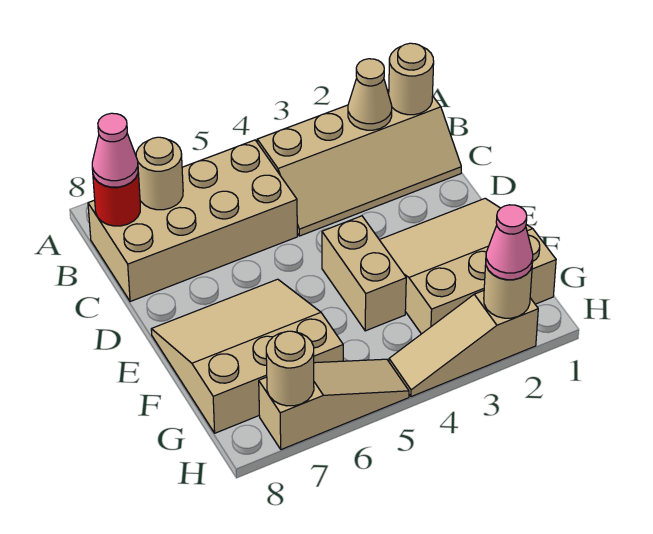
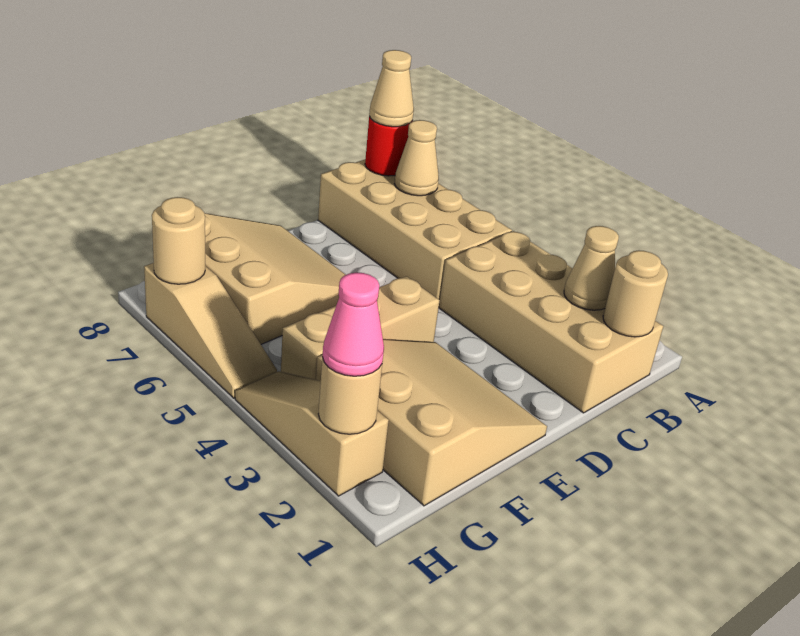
tan 2x4 slope [257,90,461,236] -> tan 2x4 brick [439,231,663,413]
tan 1x1 round brick [136,137,183,210] -> tan 1x1 cone [395,120,439,196]
pink 1x1 cone [92,113,138,187] -> tan 1x1 cone [369,50,414,127]
tan 1x2 brick [322,216,406,331] -> tan 1x3 brick [281,276,440,380]

